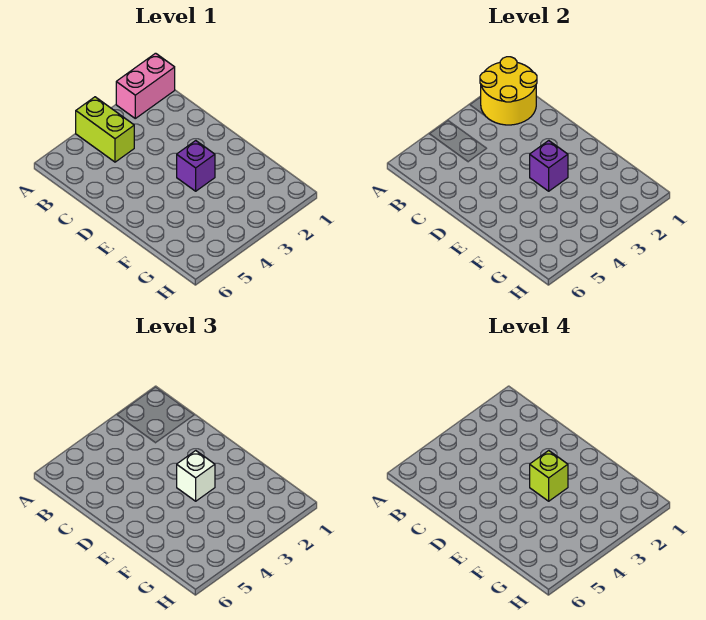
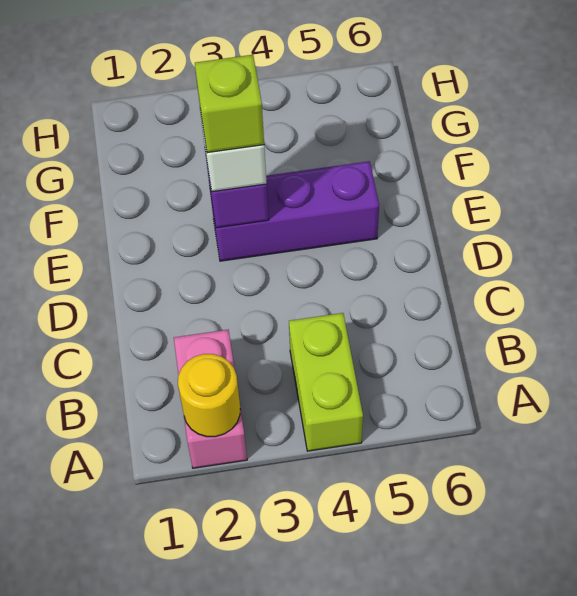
pink 1x2 brick [116,53,175,118] -> pink 1x2 brick turned to [174,330,247,468]
yellow 2x2 round brick [480,57,537,125] -> yellow 1x1 round brick [178,354,240,437]
purple 1x1 brick [177,141,215,191] -> purple 1x3 brick [210,161,379,261]

